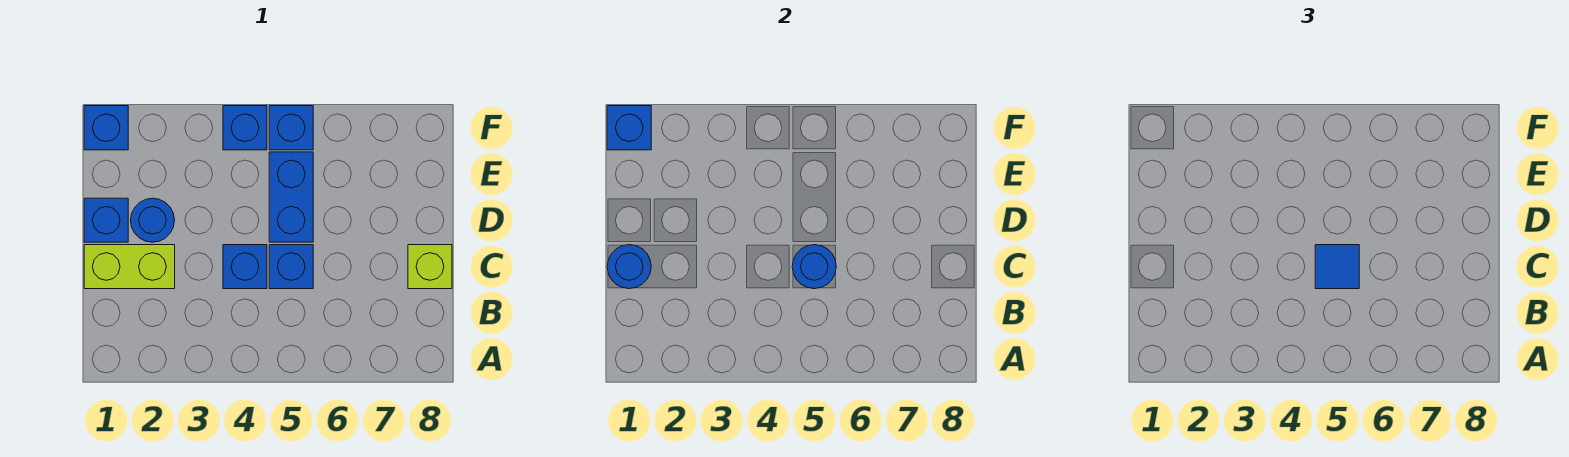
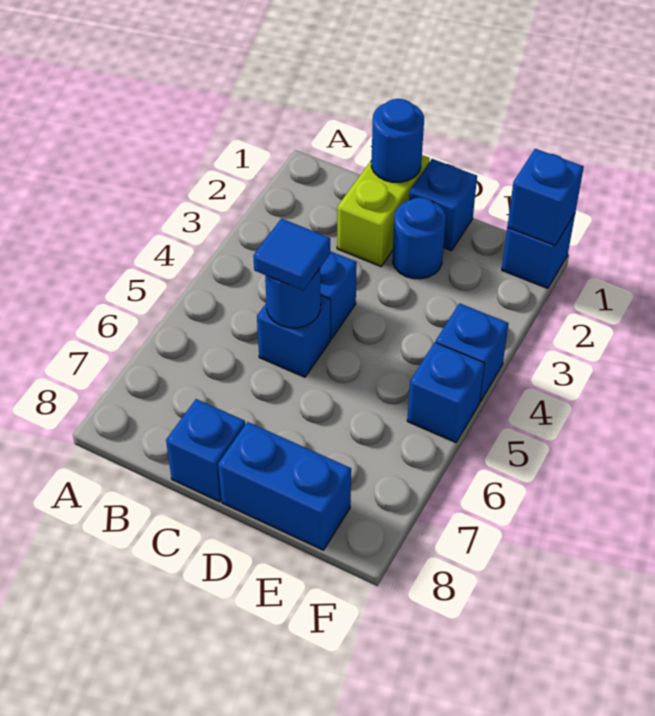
lime 1x1 brick [408,245,452,289] -> blue 1x1 brick [166,399,245,502]
blue 1x2 brick [269,152,313,242] -> blue 1x2 brick moved to [218,422,351,550]

